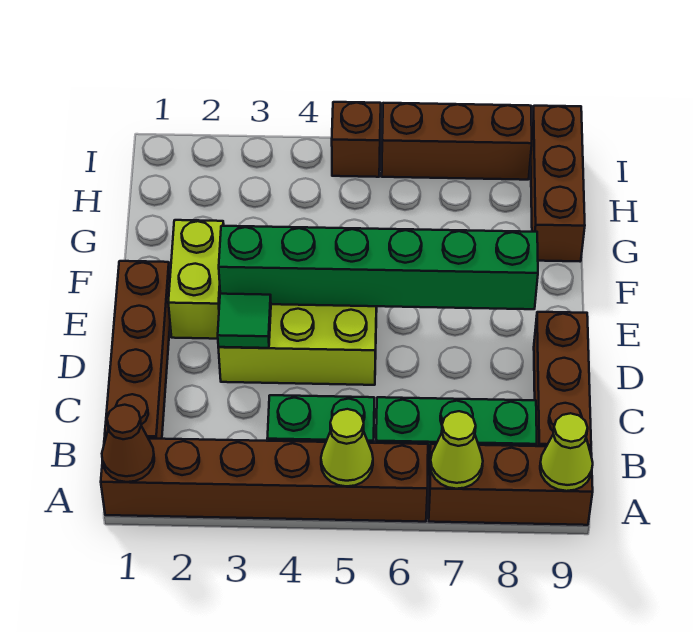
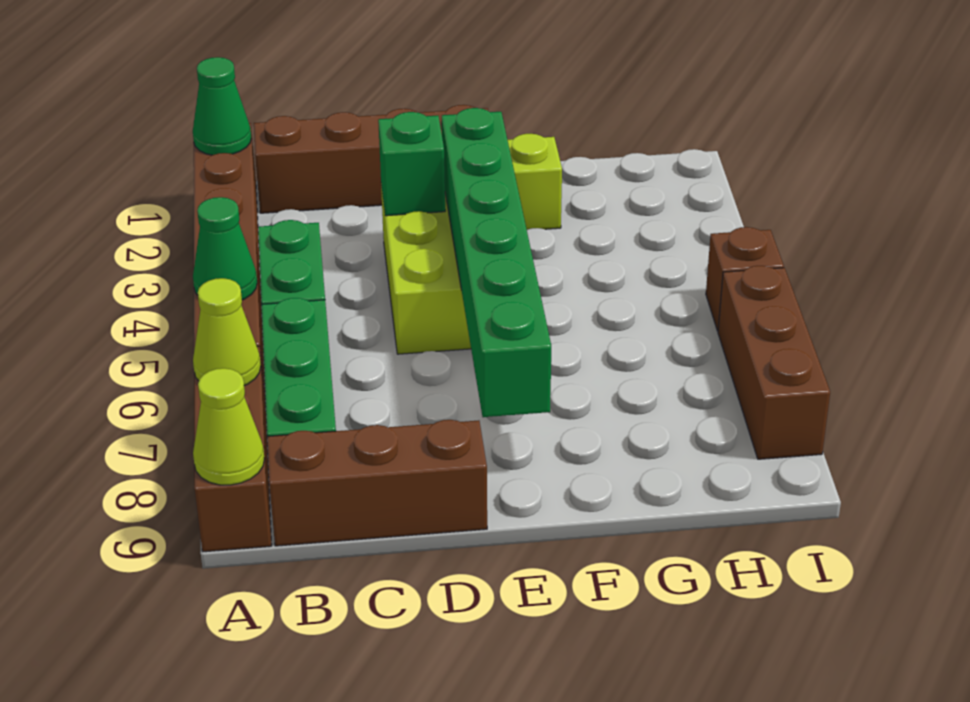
brown 1x1 cone [102,405,154,482] -> green 1x1 cone [193,57,251,155]
lime 1x1 cone [321,409,373,486] -> green 1x1 cone [193,197,257,300]
green 1x1 tile [218,294,271,348] -> green 1x1 brick [378,112,445,216]
brown 1x3 brick [531,106,585,261] -> none

